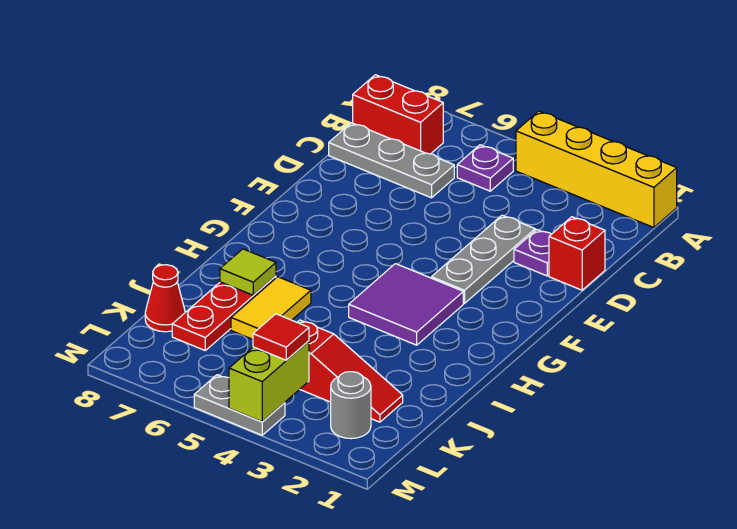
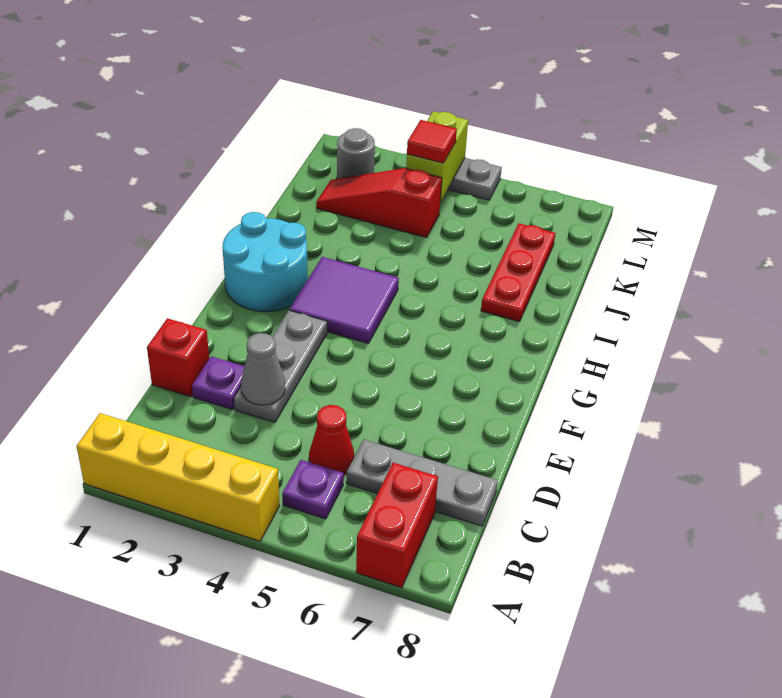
red 1x2 brick [353,75,443,154] -> red 1x2 brick turned to [356,463,438,588]
none -> grey 1x1 cone [241,333,285,405]
none -> cyan 2x2 round brick [222,212,308,312]
yellow 1x2 tile [231,277,311,339] -> none
lime 1x1 tile [220,249,276,295] -> none
red 1x1 cone [145,265,185,332] -> red 1x1 cone moved to [309,405,354,475]

